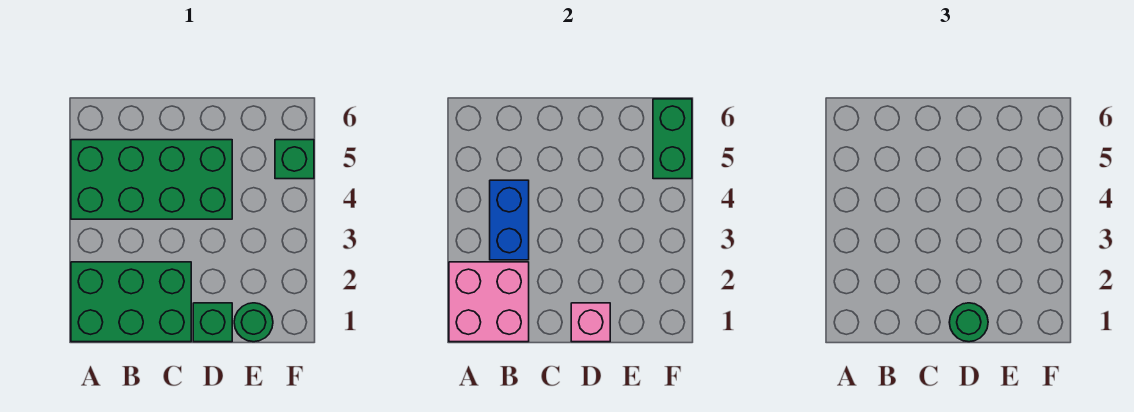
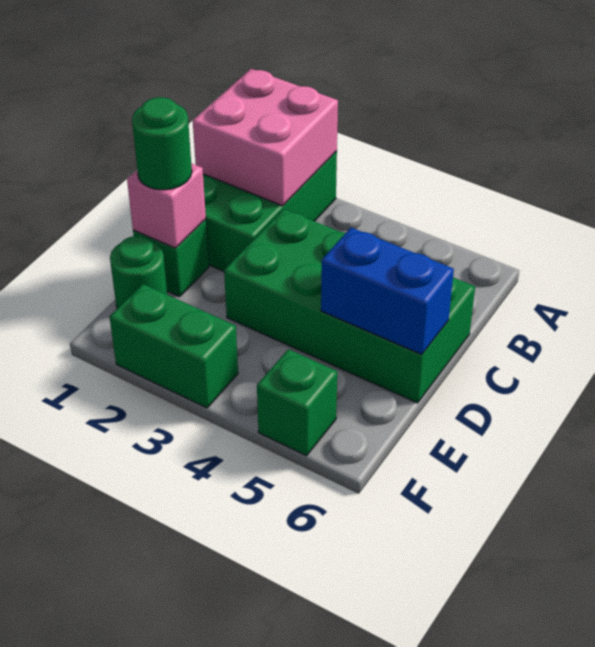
green 2x4 brick [71,140,232,219] -> green 2x4 brick turned to [224,209,475,403]
blue 1x2 brick [490,180,529,260] -> blue 1x2 brick moved to [321,228,454,355]
green 1x2 brick [653,99,692,179] -> green 1x2 brick moved to [110,284,238,408]

